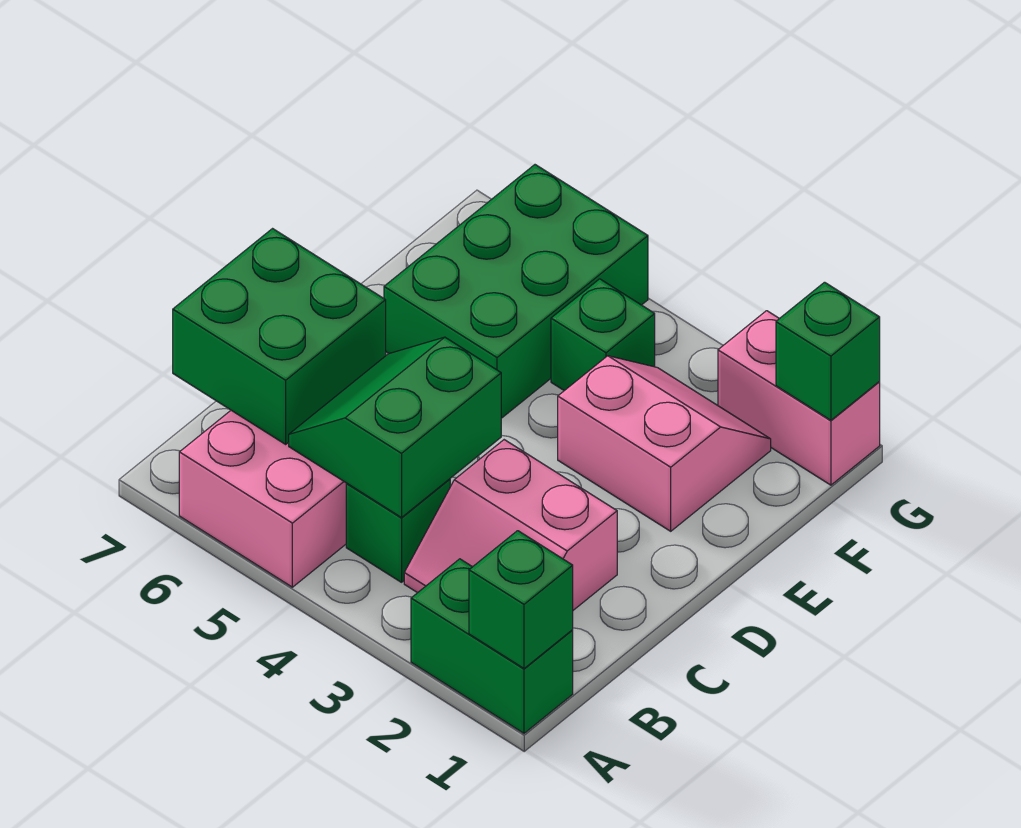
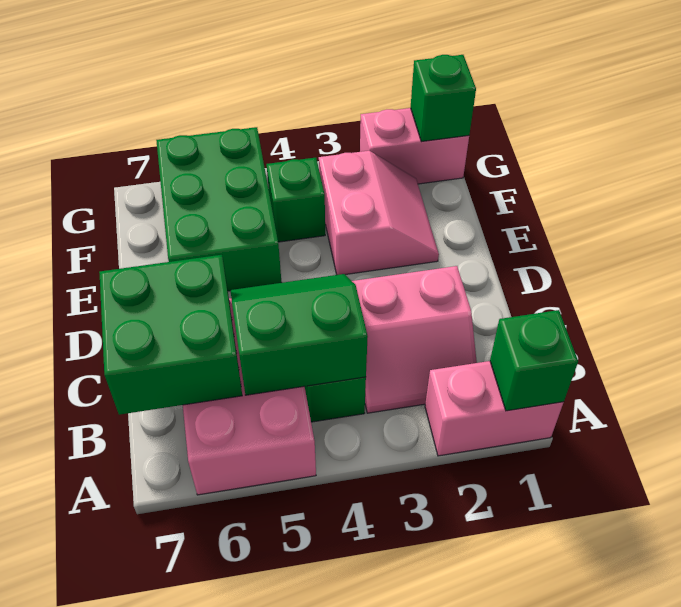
green 1x2 brick [411,559,573,733] -> pink 1x2 brick [425,361,564,456]
green 2x2 slope [289,337,501,518] -> green 2x2 slope turned to [231,274,368,395]
pink 2x2 slope [558,356,771,531] -> pink 2x2 slope turned to [319,151,439,275]

